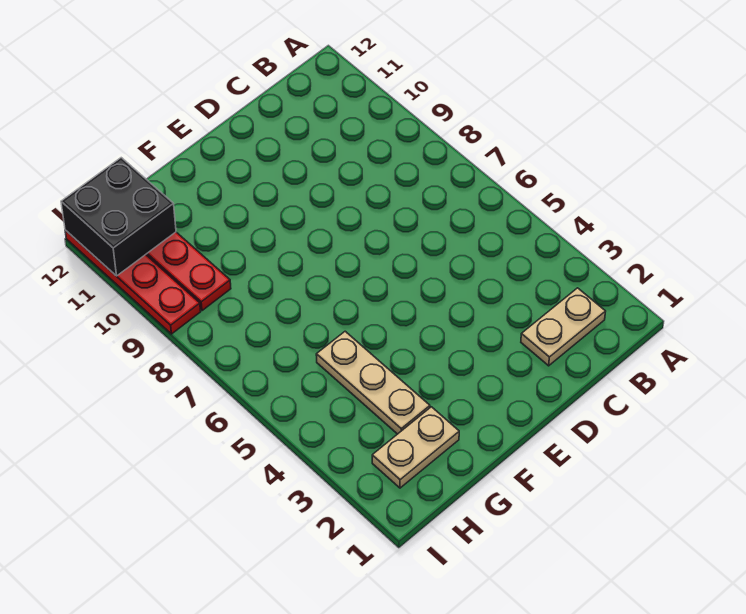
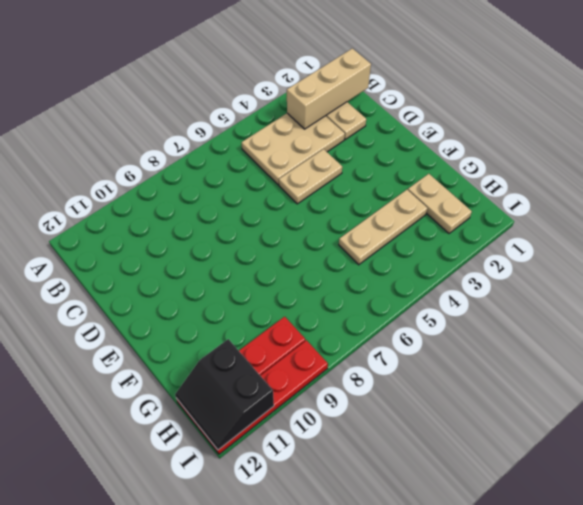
none -> tan 1x3 brick [287,48,371,129]
none -> tan 2x3 plate [242,113,345,185]
none -> tan 1x2 plate [279,149,342,204]
black 2x2 brick [61,158,176,276] -> black 2x2 slope [175,339,274,450]

